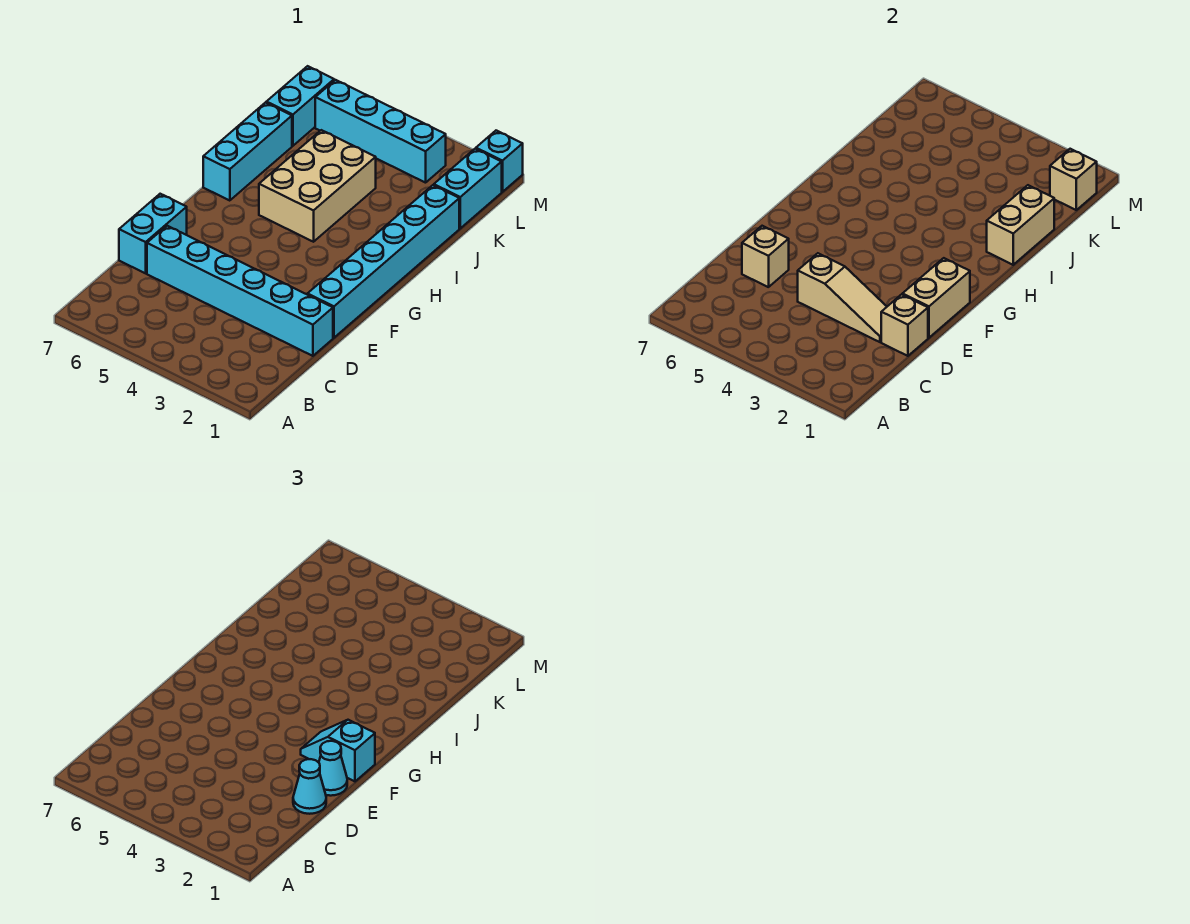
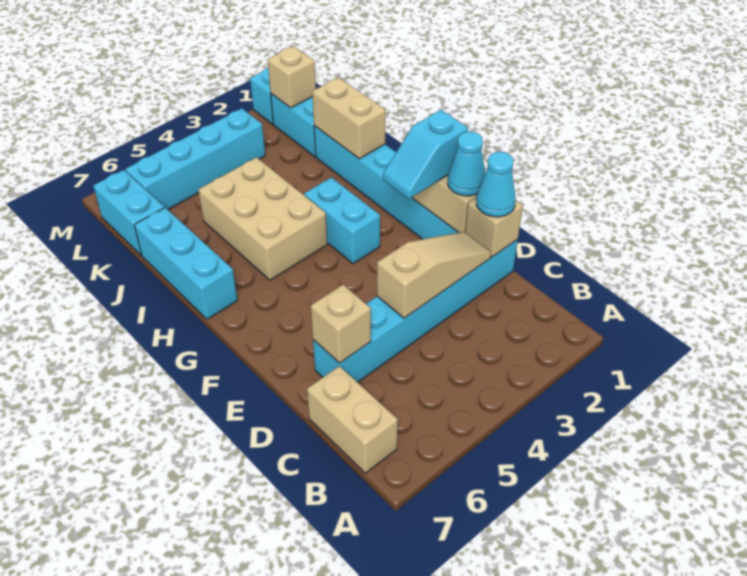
none -> tan 1x2 brick [307,366,398,473]
cyan 1x2 brick [119,194,187,273] -> cyan 1x2 brick moved to [304,177,380,264]

